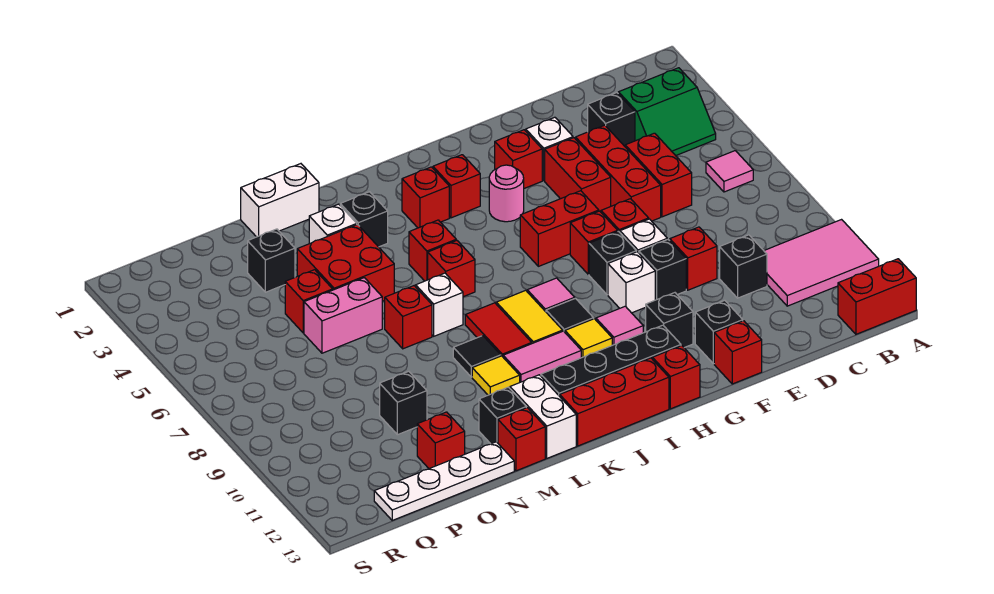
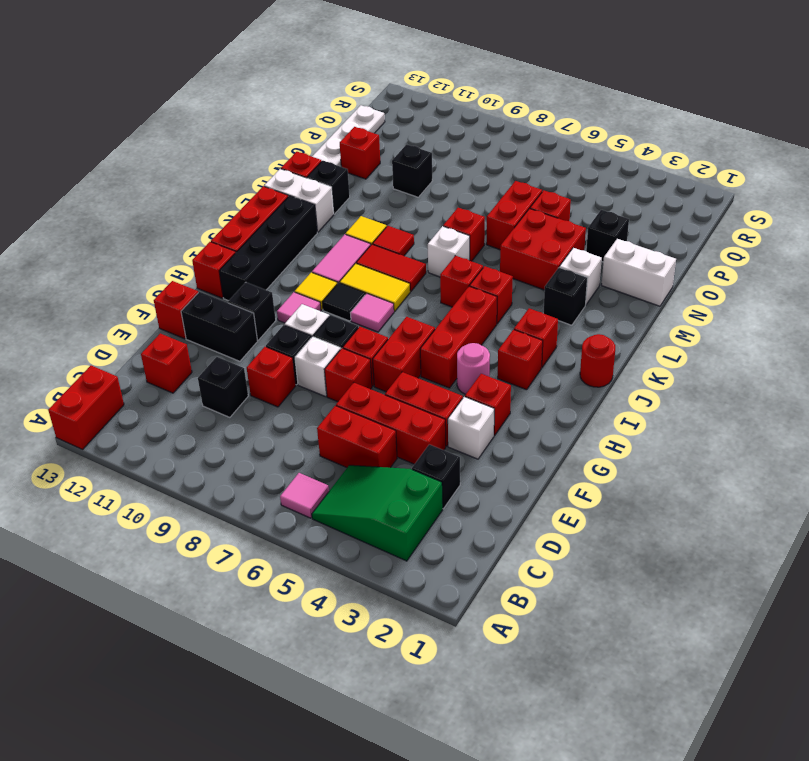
pink 2x3 tile [764,220,879,306] -> none
green 2x2 slope [618,68,716,156] -> green 2x3 slope [312,465,443,561]
none -> red 1x1 brick [141,333,192,393]
black 1x1 brick [695,300,743,364] -> black 1x2 brick [181,292,258,361]
none -> red 1x3 brick [420,286,497,388]
none -> red 1x1 round brick [580,334,615,387]
black 1x1 tile [453,336,501,377] -> red 1x1 tile [373,226,414,256]
white 1x2 brick [241,164,319,237] -> white 1x2 brick turned to [602,239,676,306]
pink 1x2 brick [304,278,382,353] -> red 1x2 brick [486,181,542,249]

